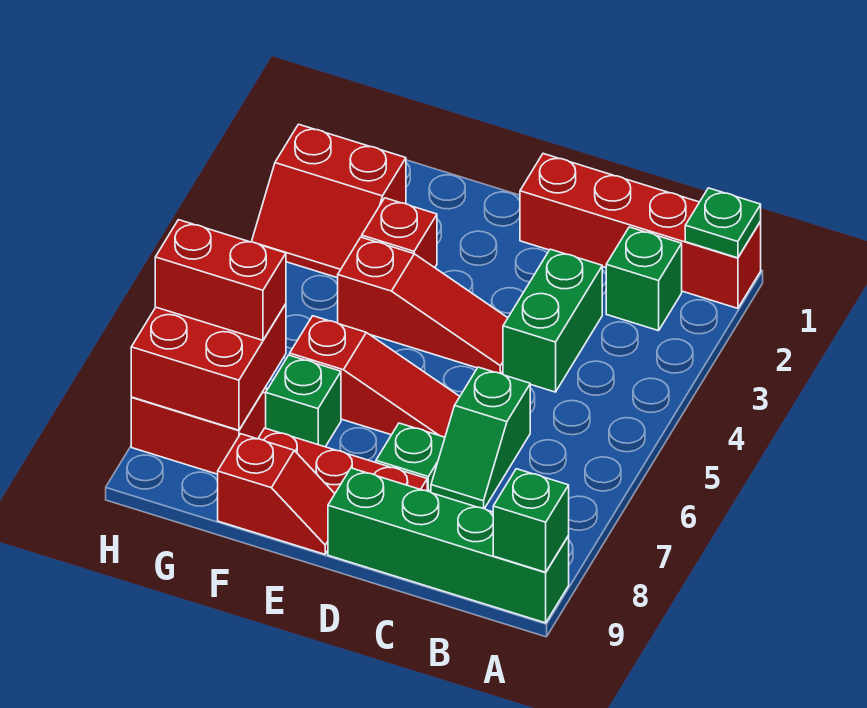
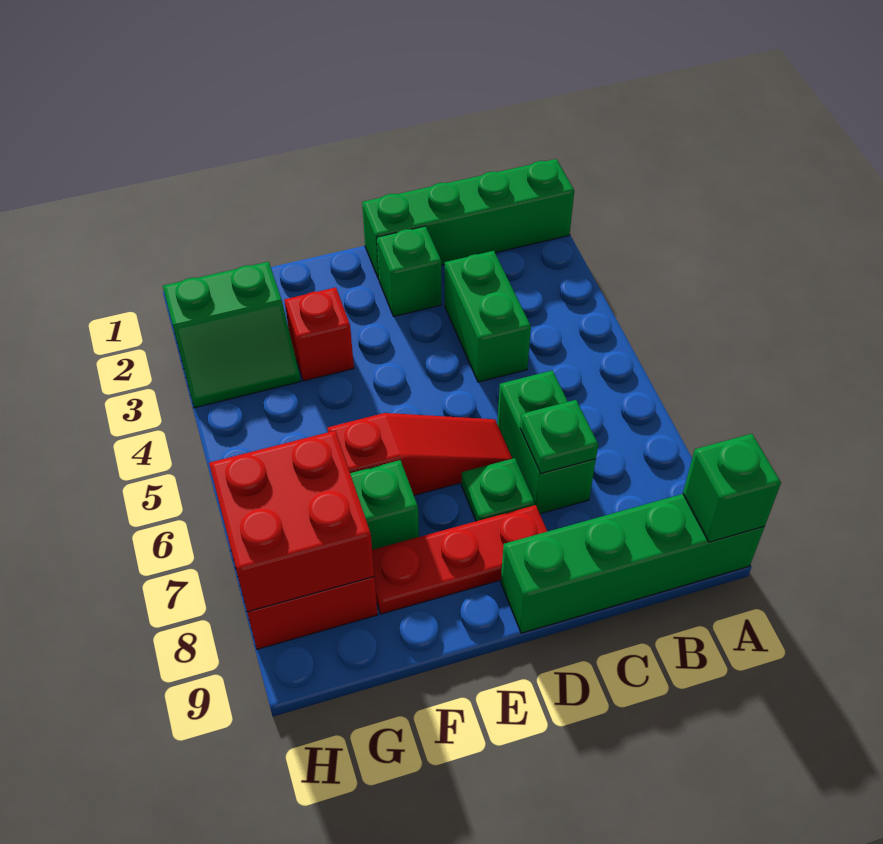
red 1x4 brick [520,154,761,308] -> green 1x4 brick [362,159,574,279]
green 1x1 plate [685,188,761,258] -> green 1x1 plate moved to [520,400,598,473]
green 1x1 brick [606,227,682,331] -> green 1x1 brick moved to [377,226,441,316]
green 1x2 slope [431,367,530,509] -> green 1x2 brick [497,371,596,514]
red 1x3 slope [338,237,508,374] -> none
red 1x2 slope [218,434,335,554] -> none
red 2x2 slope [252,124,406,278] -> green 2x2 slope [163,262,300,408]
red 1x2 brick [155,220,286,340] -> none

